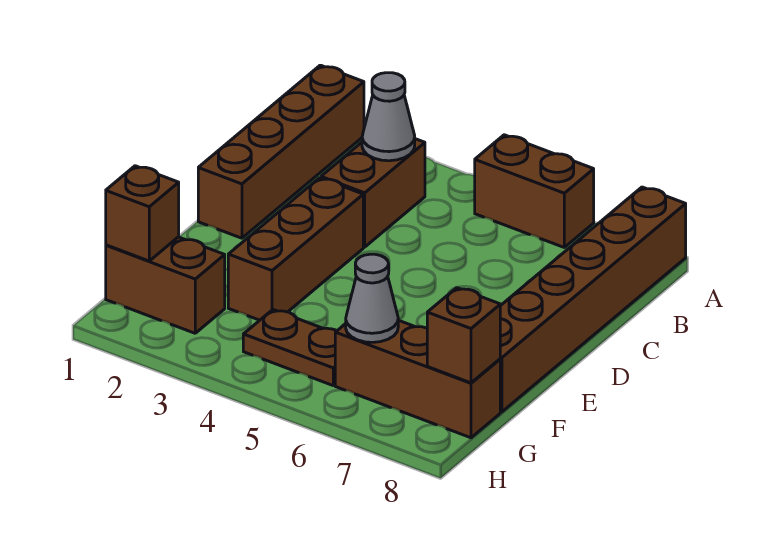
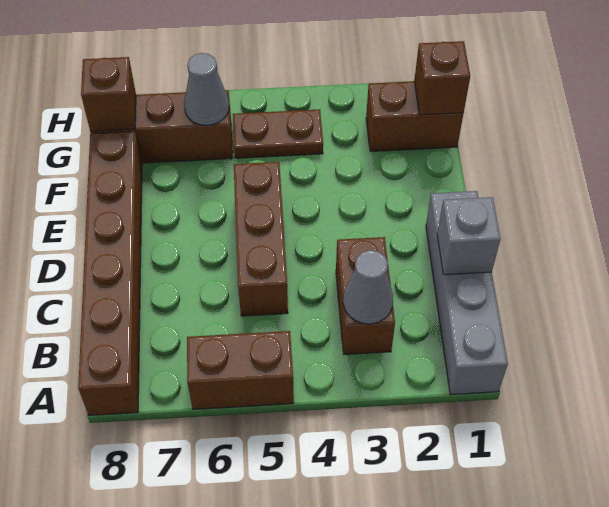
brown 1x4 brick [198,65,364,238] -> grey 1x4 brick [426,191,508,395]
none -> grey 1x1 brick [437,197,501,275]
brown 1x3 brick [228,178,363,320] -> brown 1x3 brick moved to [234,162,288,316]

